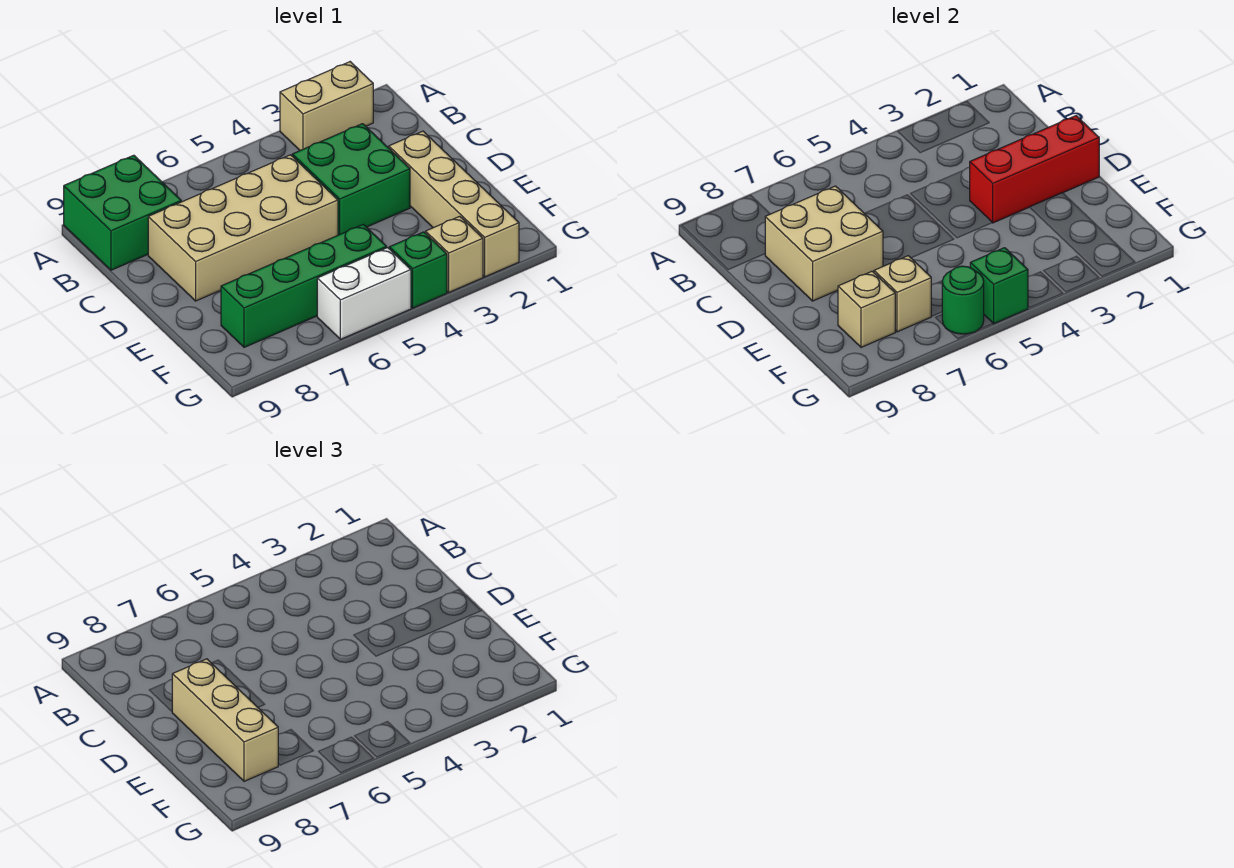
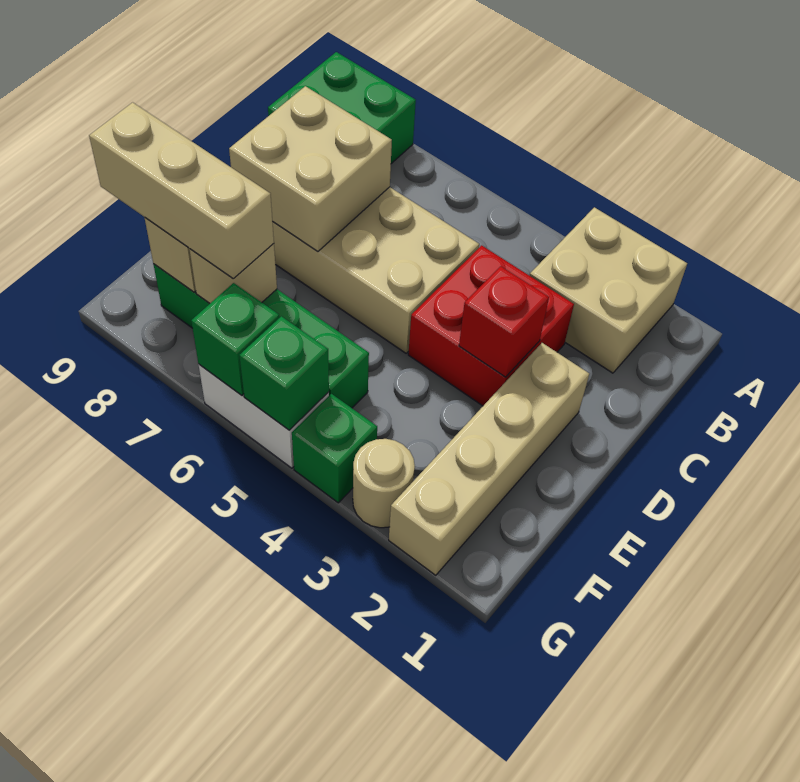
tan 1x2 brick [280,62,373,150] -> tan 2x2 brick [530,207,687,373]
green 2x2 brick [292,124,410,235] -> red 2x2 brick [408,245,574,406]
red 1x3 brick [970,116,1099,223] -> red 1x1 brick [459,266,549,377]
tan 1x3 brick [172,659,278,781] -> tan 1x3 brick turned to [89,102,274,278]
tan 1x1 brick [426,216,483,292] -> tan 1x1 round brick [353,439,415,528]
green 1x1 round brick [942,266,984,334] -> green 1x1 brick [191,283,279,395]

